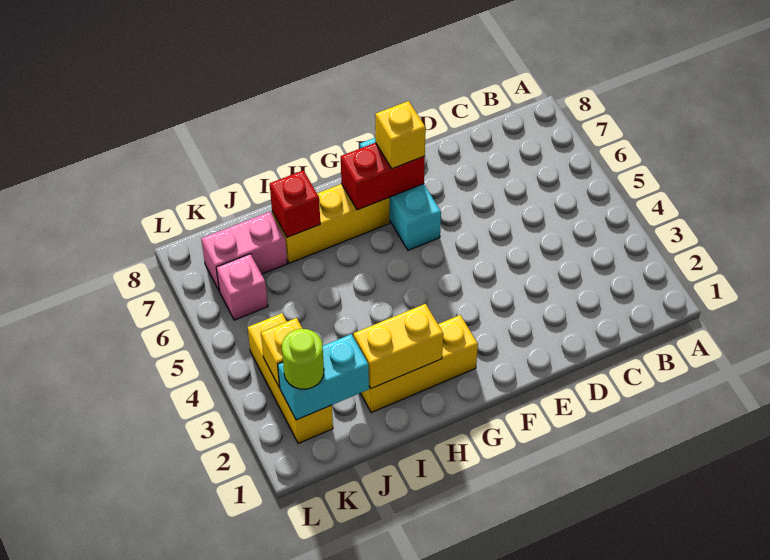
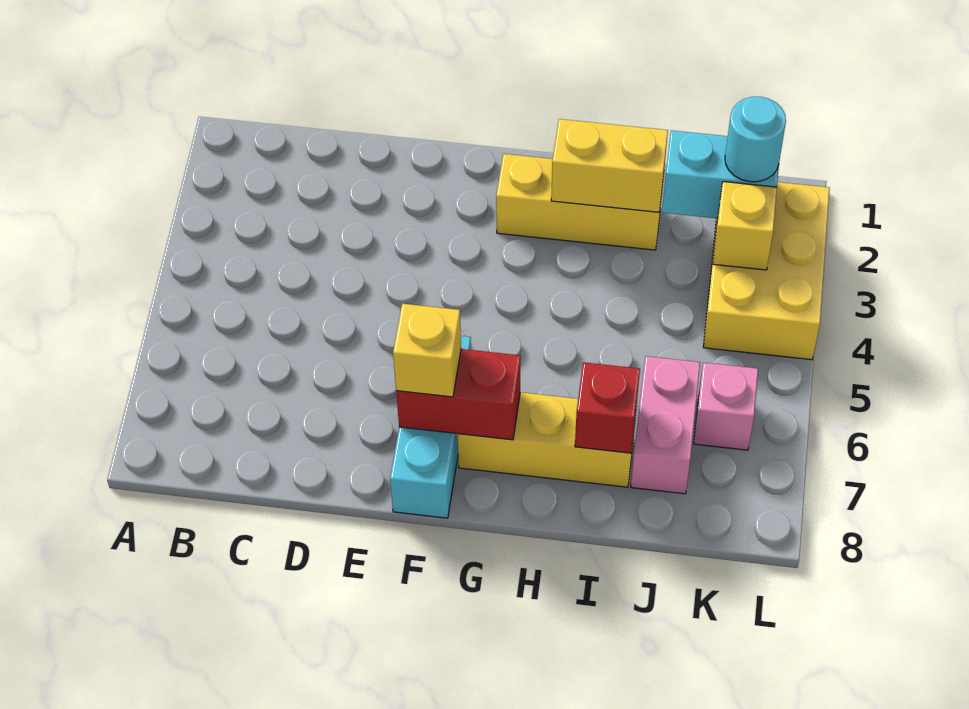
pink 1x2 brick [201,212,287,290] -> pink 1x2 brick turned to [631,356,700,494]
yellow 1x3 brick [248,313,333,443] -> yellow 2x3 brick [703,182,830,360]
lime 1x1 round brick [282,329,324,389] -> cyan 1x1 round brick [725,97,786,182]

